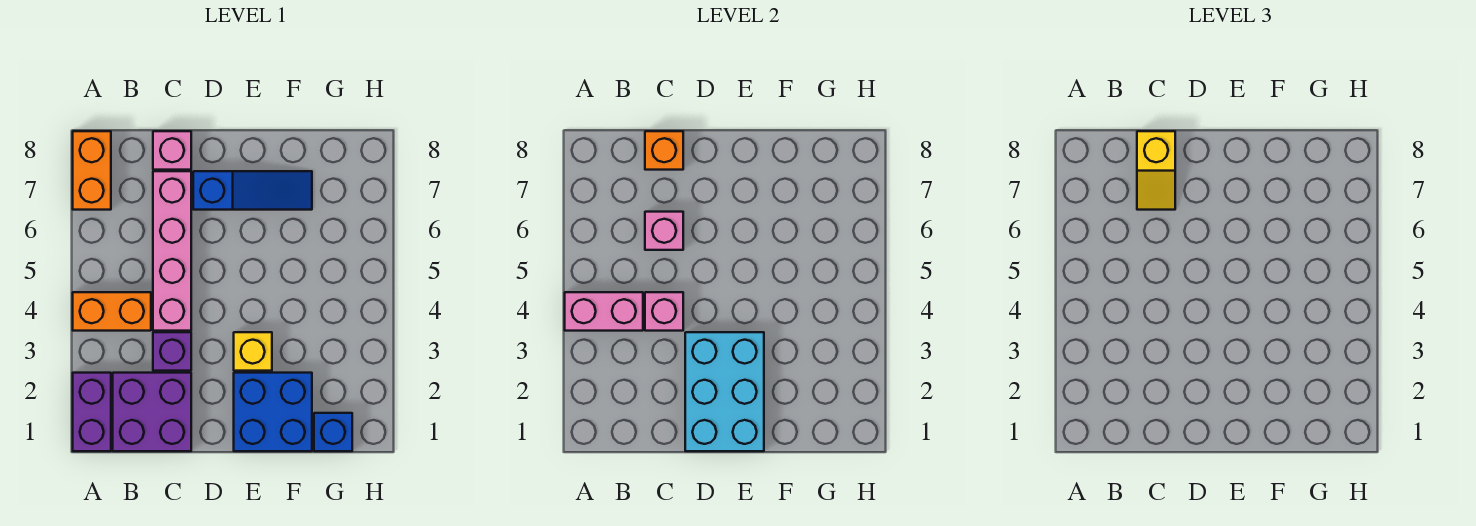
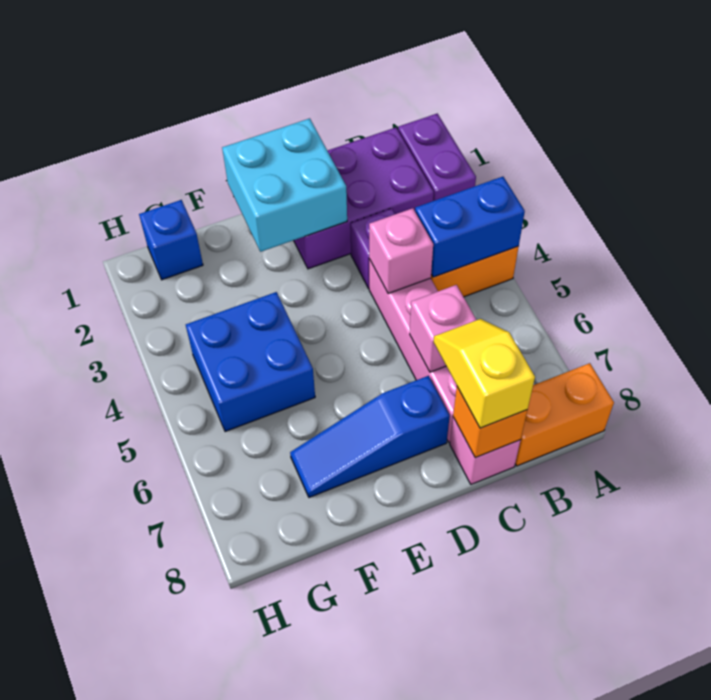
pink 1x2 brick [565,292,643,331] -> blue 1x2 brick [415,177,525,277]
orange 1x2 brick [73,131,111,210] -> orange 1x2 brick turned to [515,363,614,466]
purple 2x2 brick [113,373,191,451] -> purple 2x3 brick [294,128,434,269]
cyan 2x3 brick [685,332,764,451] -> cyan 2x2 brick [222,118,347,252]
blue 2x2 brick [234,373,312,451] -> blue 2x2 brick moved to [186,292,315,432]
yellow 1x1 brick [234,332,272,371] -> none

